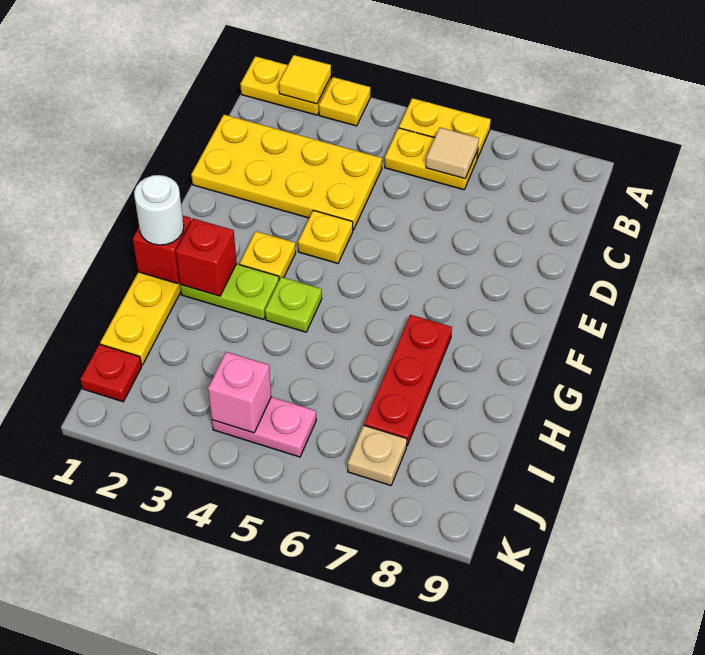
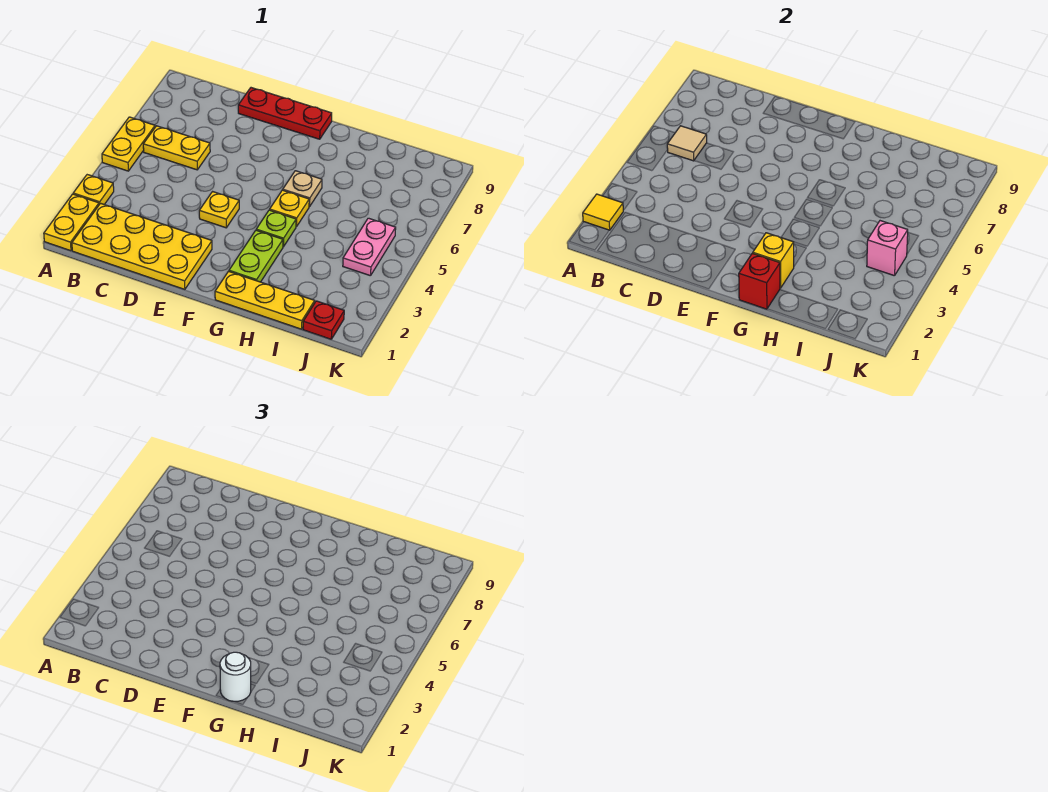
yellow 1x2 plate [385,128,478,190] -> yellow 1x2 plate turned to [143,126,210,170]
yellow 2x4 plate [191,115,382,230] -> yellow 2x4 plate turned to [72,203,212,289]
yellow 1x1 plate [240,231,296,280] -> yellow 1x1 plate moved to [270,190,309,226]
red 1x1 brick [176,218,237,296] -> yellow 1x1 brick [753,233,794,288]
red 1x3 plate [364,315,452,445] -> red 1x3 plate moved to [238,88,332,139]
tan 1x1 plate [348,425,407,485] -> tan 1x1 plate moved to [283,171,322,207]

